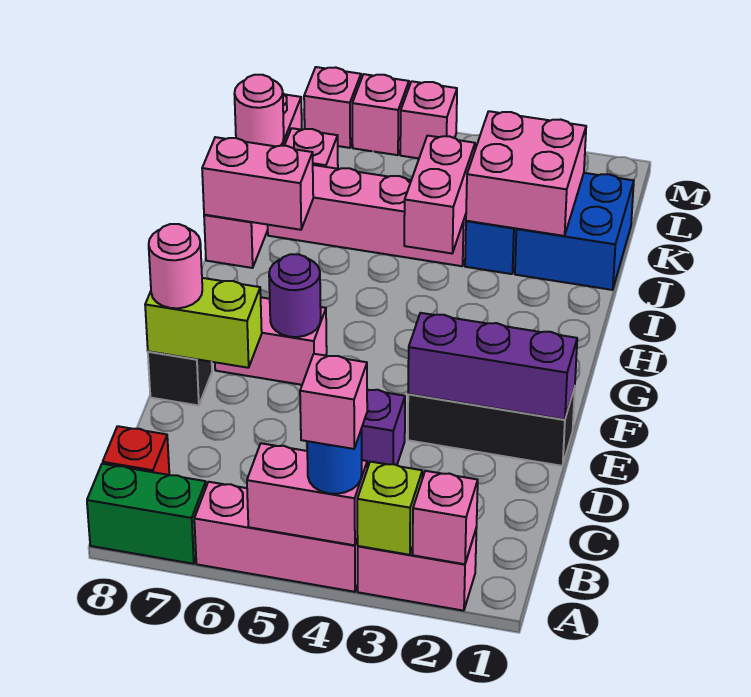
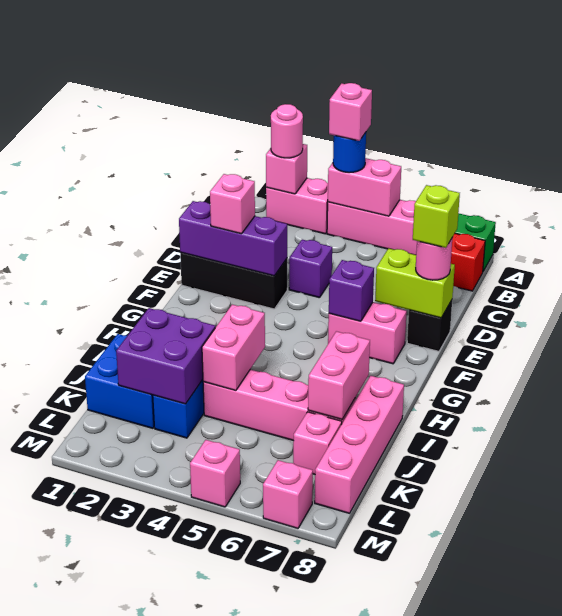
lime 1x1 brick [357,462,422,555] -> lime 1x1 brick moved to [413,185,460,248]
purple 1x1 round brick [269,254,321,337] -> purple 1x1 brick [329,260,374,321]
pink 1x2 brick [202,137,313,230] -> pink 1x2 brick turned to [308,331,370,420]
pink 2x2 brick [466,111,586,236] -> purple 2x2 brick [116,308,215,404]
pink 1x1 round brick [234,75,284,147] -> pink 1x1 round brick moved to [271,104,303,158]
pink 1x1 brick [352,74,409,155] -> pink 1x1 brick moved to [210,174,255,234]

